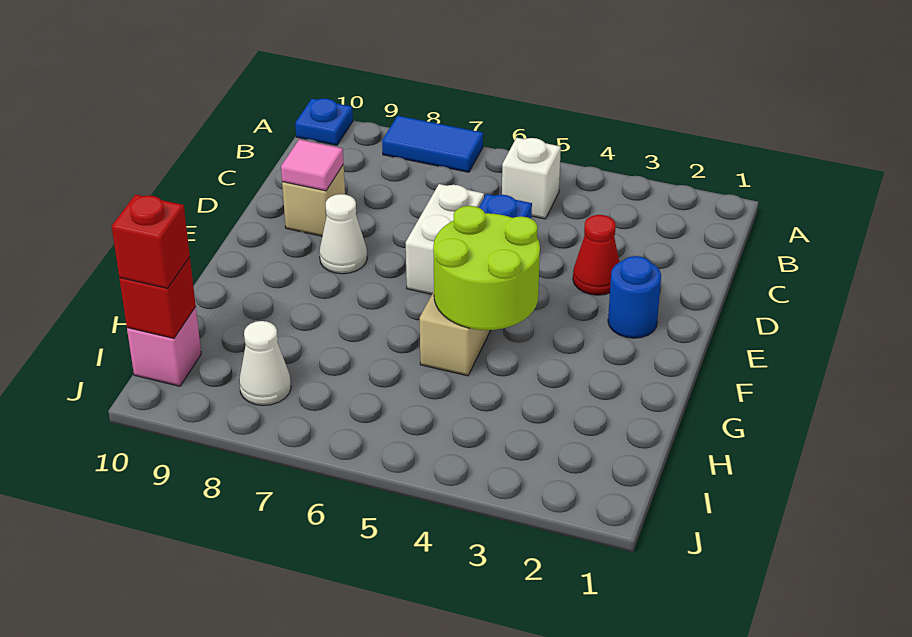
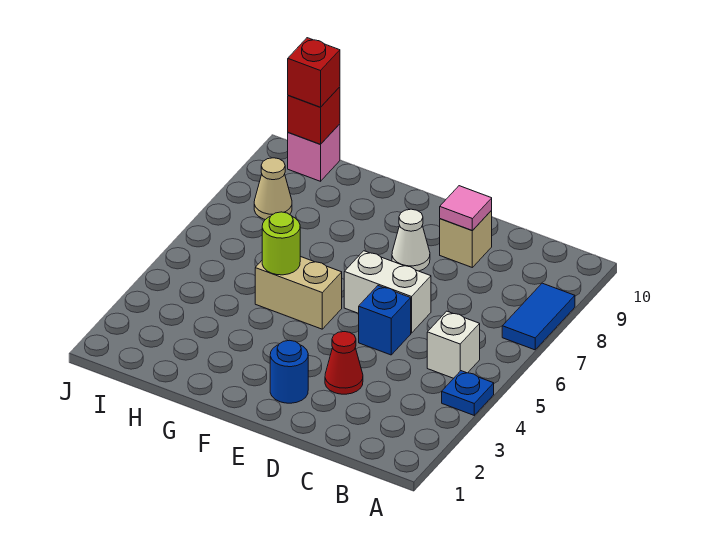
blue 1x1 plate [295,98,353,145] -> blue 1x1 plate moved to [442,371,494,415]
lime 2x2 round brick [433,206,540,330] -> lime 1x1 round brick [262,212,300,275]
white 1x1 cone [239,321,291,406] -> tan 1x1 cone [254,158,292,220]

